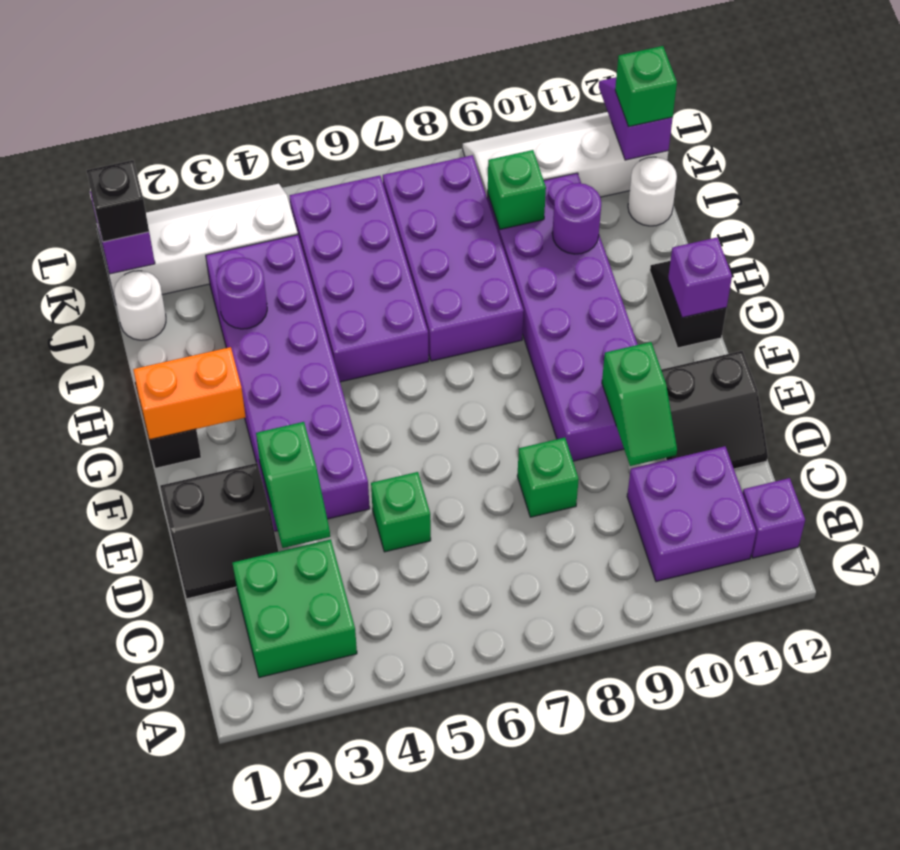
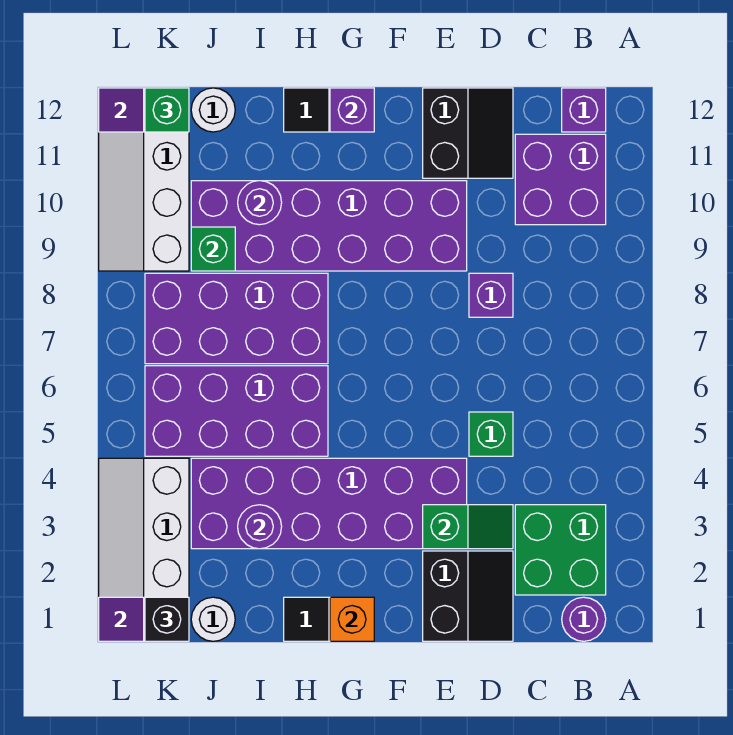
none -> purple 1x1 round brick [562,597,606,641]
green 1x1 brick [517,438,579,517] -> purple 1x1 brick [469,273,513,317]
green 1x2 slope [602,342,677,466] -> none
orange 1x2 brick [133,347,246,440] -> orange 1x1 brick [330,597,374,641]

